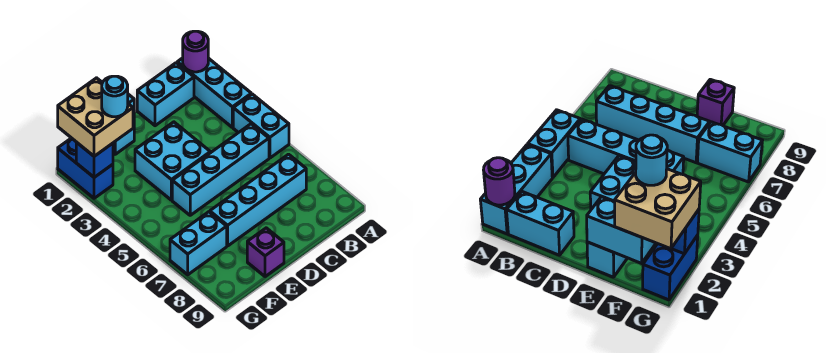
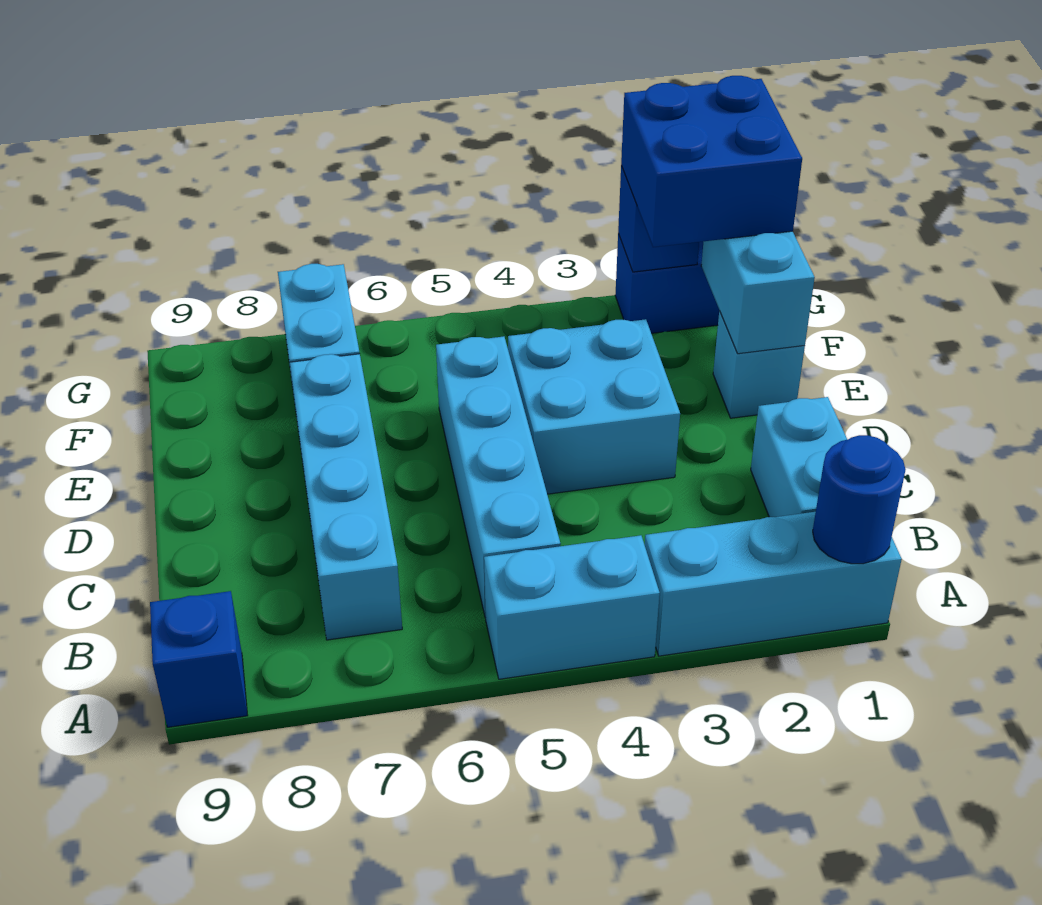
purple 1x1 round brick [183,31,208,72] -> blue 1x1 round brick [813,435,906,564]
none -> blue 1x1 brick [150,591,248,727]
purple 1x1 brick [247,228,284,277] -> none
tan 2x2 brick [58,78,133,156] -> blue 2x2 brick [621,76,802,247]
cyan 1x1 round brick [102,76,128,117] -> none

